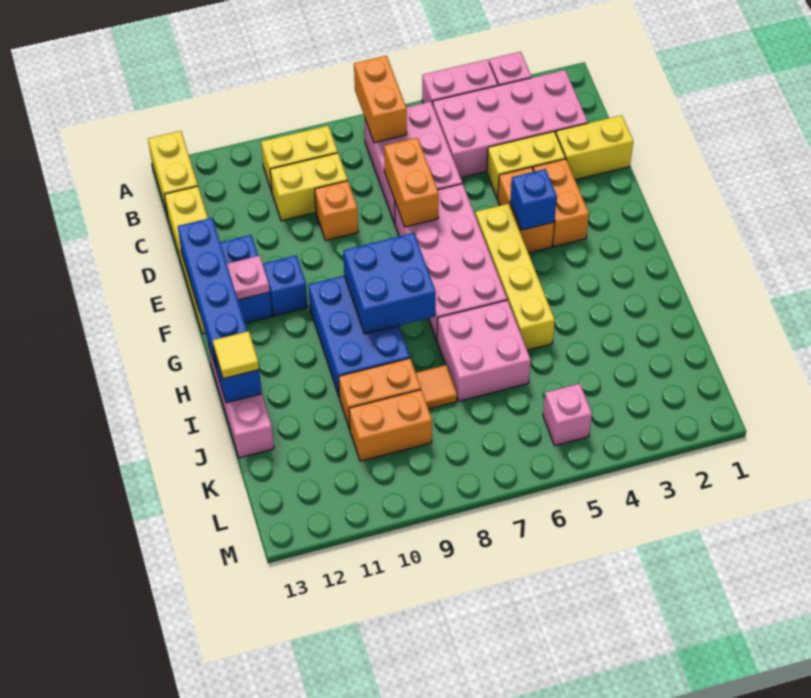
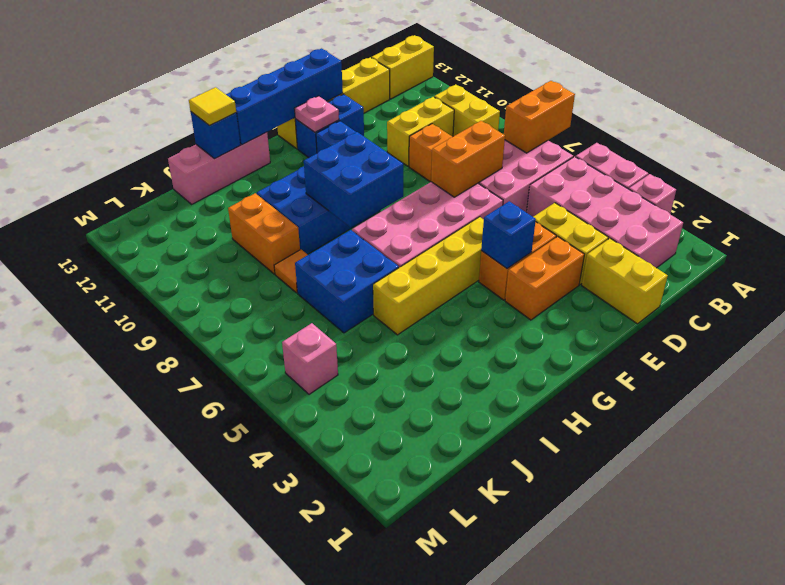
yellow 1x2 brick [270,153,348,221] -> yellow 1x2 brick turned to [387,97,454,166]
pink 2x2 brick [437,300,531,401] -> blue 2x2 brick [295,230,399,333]
orange 1x2 brick [349,390,432,461] -> none

